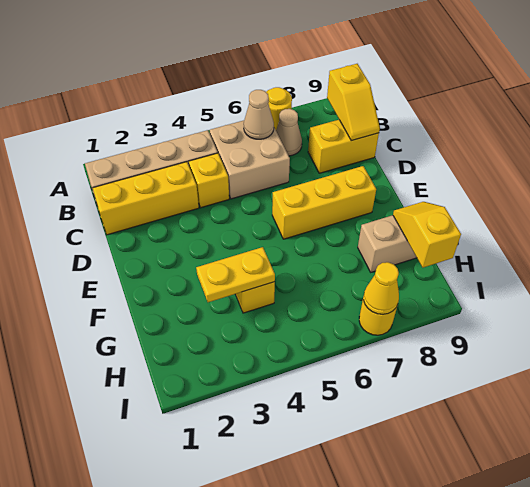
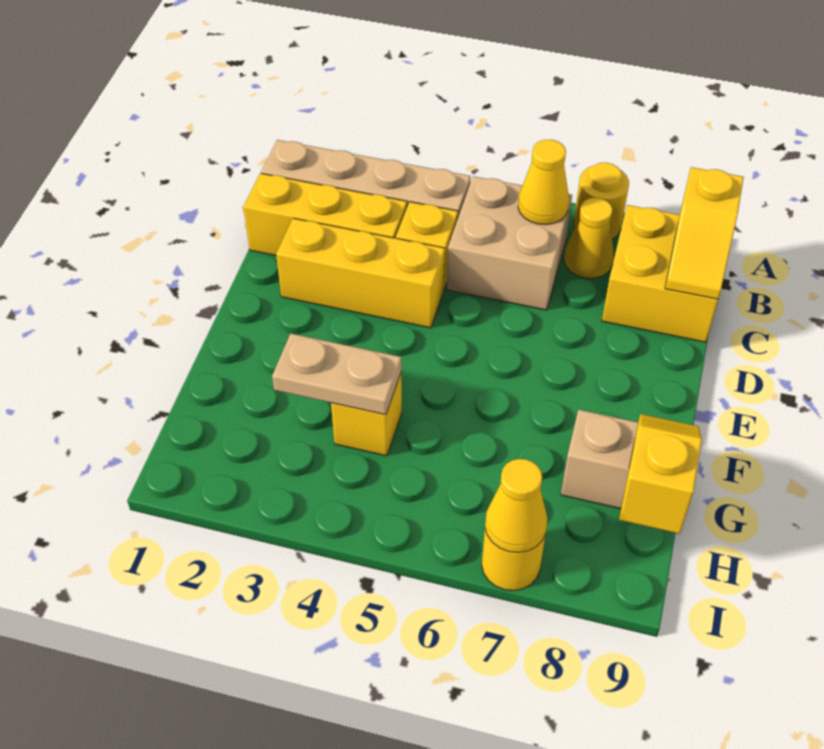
tan 1x1 cone [244,90,274,139] -> yellow 1x1 cone [518,140,569,225]
tan 1x1 cone [276,109,302,156] -> yellow 1x1 cone [564,198,614,278]
yellow 1x2 brick [308,120,379,173] -> yellow 2x2 brick [602,205,718,342]
yellow 1x3 brick [272,166,376,239] -> yellow 1x3 brick moved to [276,218,445,328]
yellow 1x2 plate [196,247,275,302] -> tan 1x2 plate [272,333,401,415]

